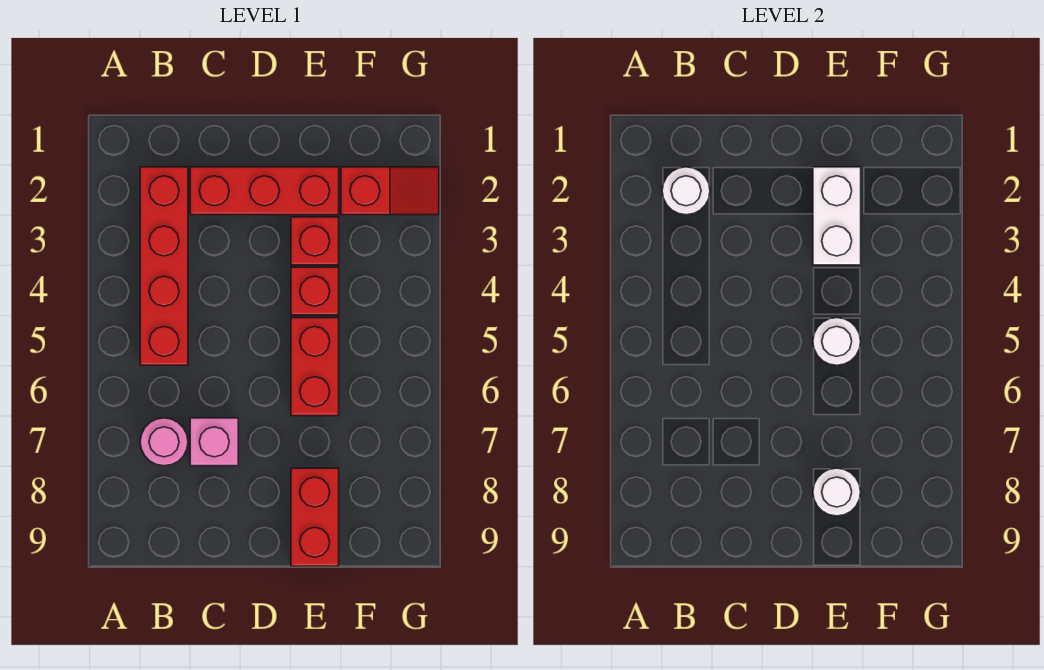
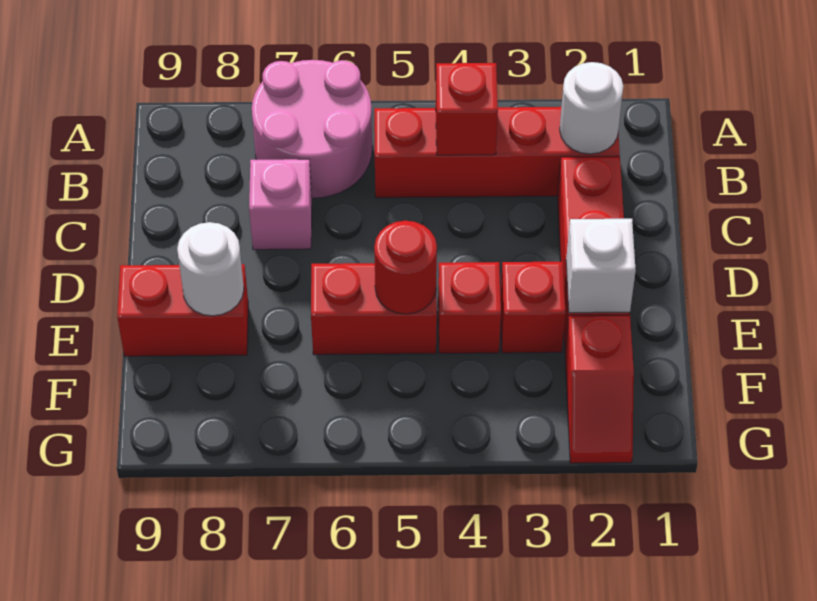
none -> red 1x1 brick [436,63,498,155]
pink 1x1 round brick [140,418,188,466] -> pink 2x2 round brick [252,60,372,198]
white 1x2 brick [813,167,861,265] -> white 1x1 brick [566,219,636,313]
white 1x1 round brick [813,318,861,365] -> red 1x1 round brick [374,221,437,314]

